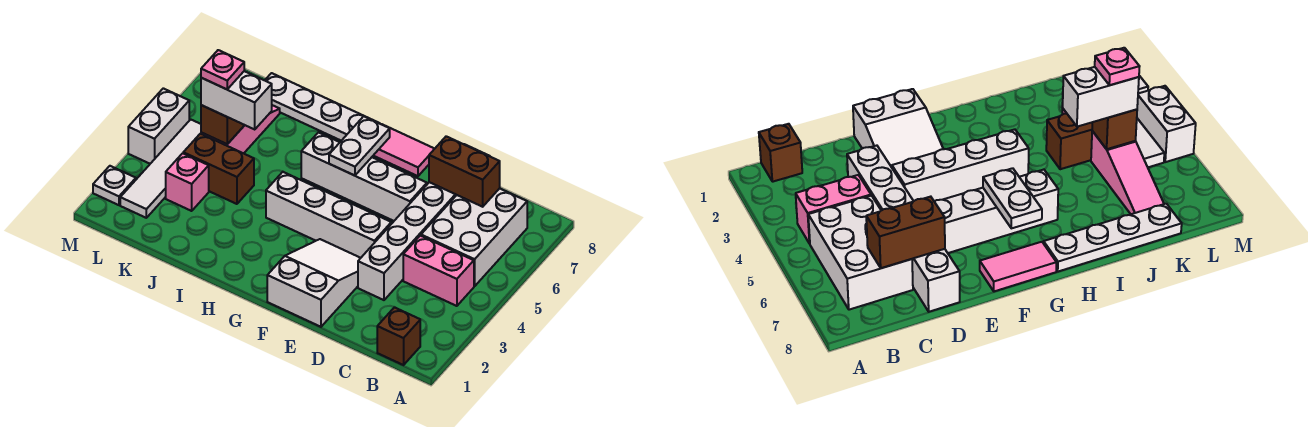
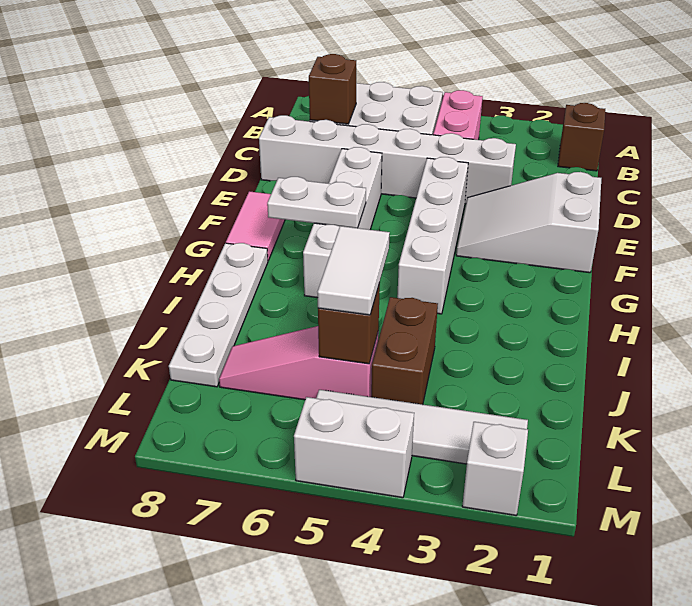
brown 1x2 brick [429,136,500,207] -> brown 1x1 brick [309,54,356,124]
white 1x2 brick [201,71,272,129] -> white 1x2 tile [318,226,390,315]
pink 1x1 brick [166,153,209,211] -> none
pink 1x1 plate [201,50,244,89] -> none
white 1x1 plate [93,166,136,205] -> white 1x1 brick [462,422,528,515]

